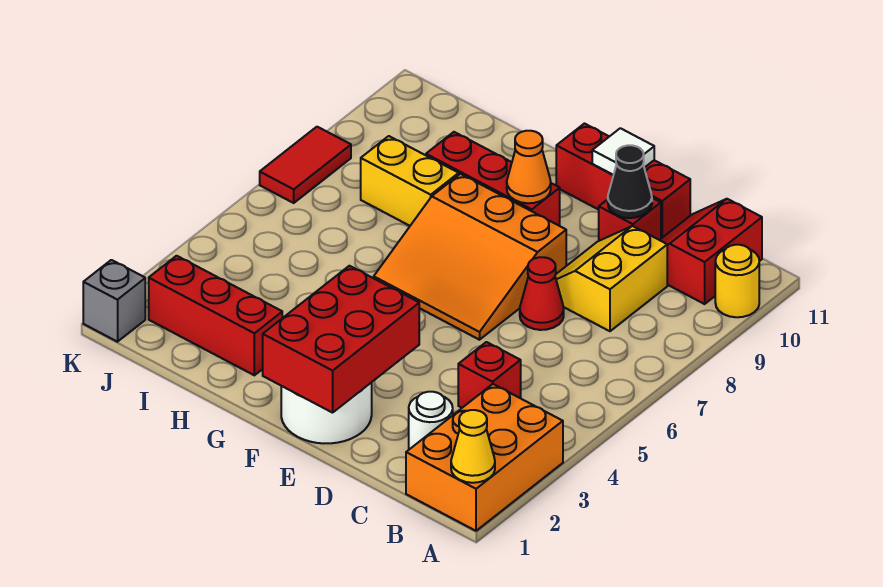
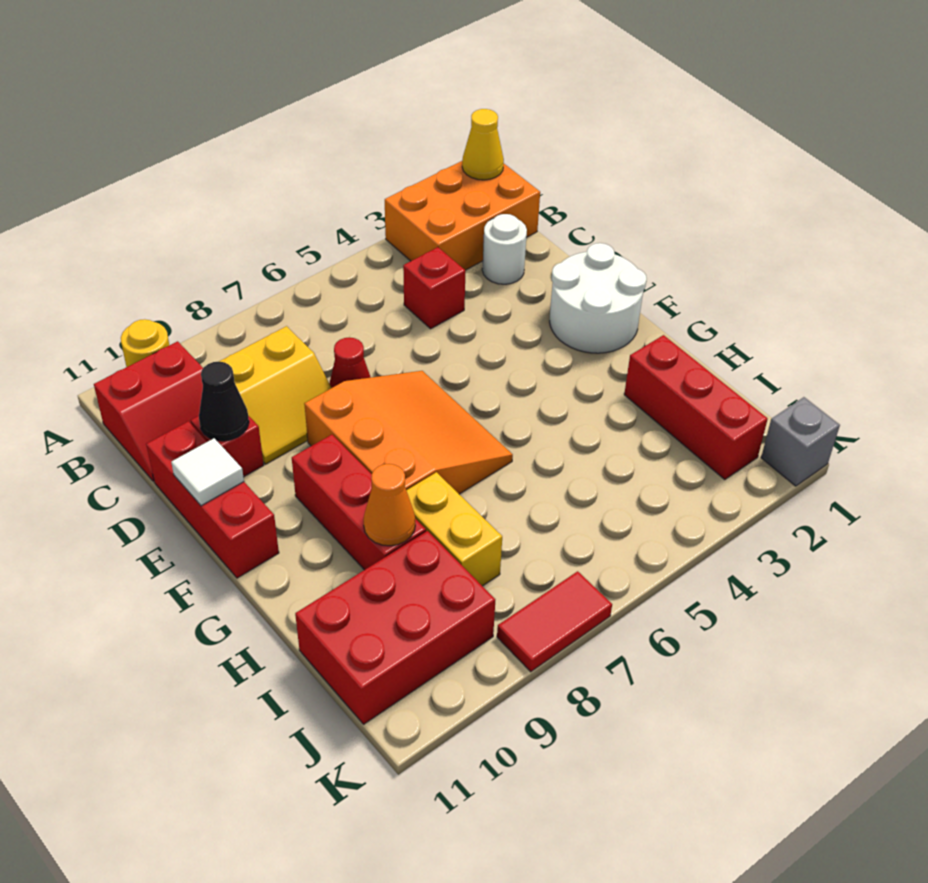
red 2x3 brick [263,266,419,413] -> red 2x3 brick moved to [295,531,495,724]
orange 1x1 cone [507,131,551,203] -> orange 1x1 cone moved to [363,464,415,546]

